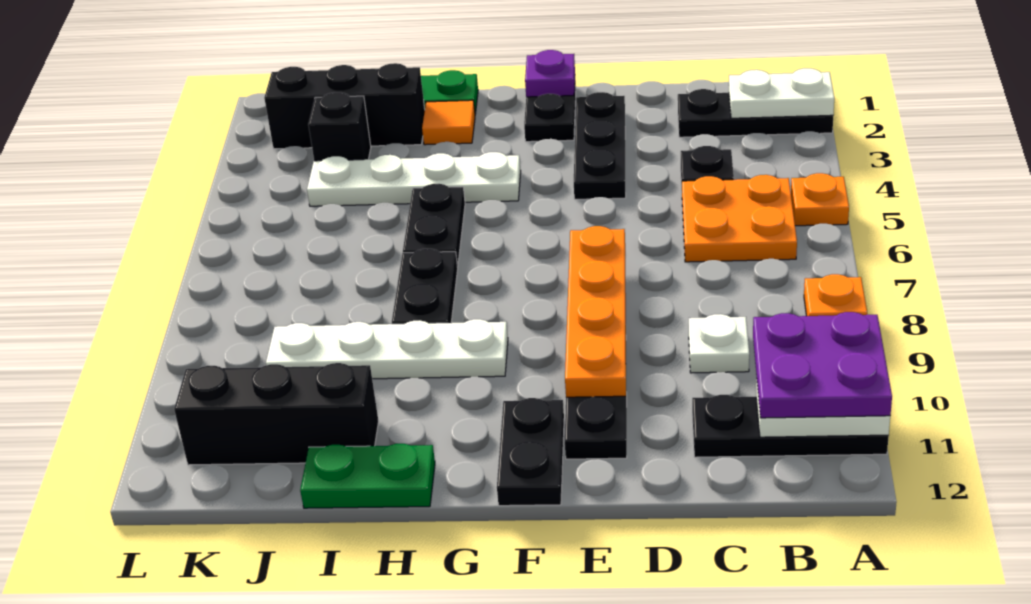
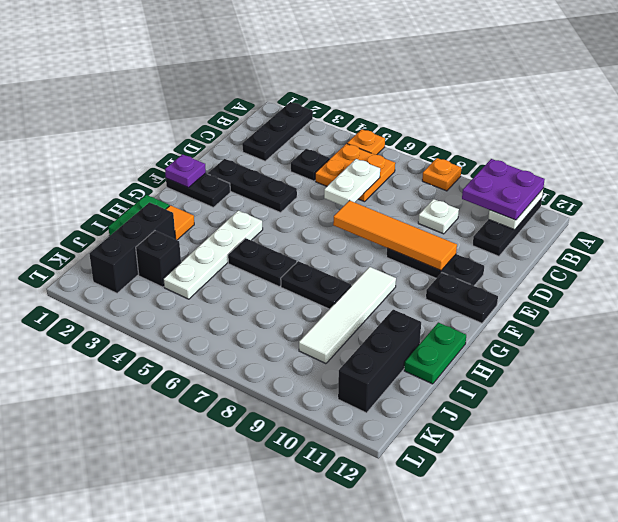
white 1x2 plate [729,68,834,118] -> white 1x2 plate moved to [324,159,380,206]
orange 1x4 plate [565,226,626,397] -> orange 1x4 tile [333,201,457,270]
white 1x4 plate [266,319,508,379] -> white 1x4 tile [299,267,396,364]

